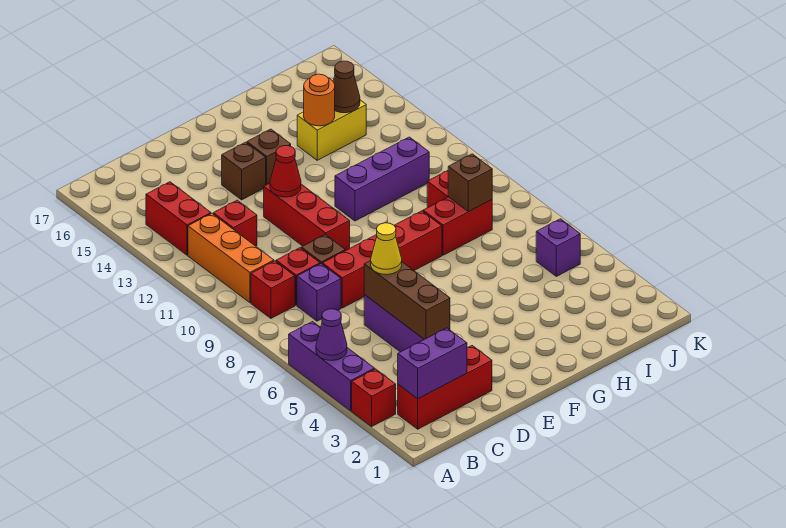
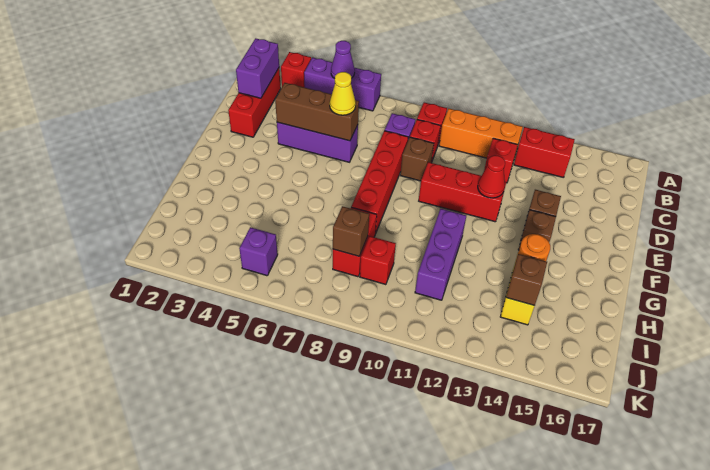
brown 1x1 cone [333,61,360,113] -> brown 1x1 brick [506,254,547,306]

